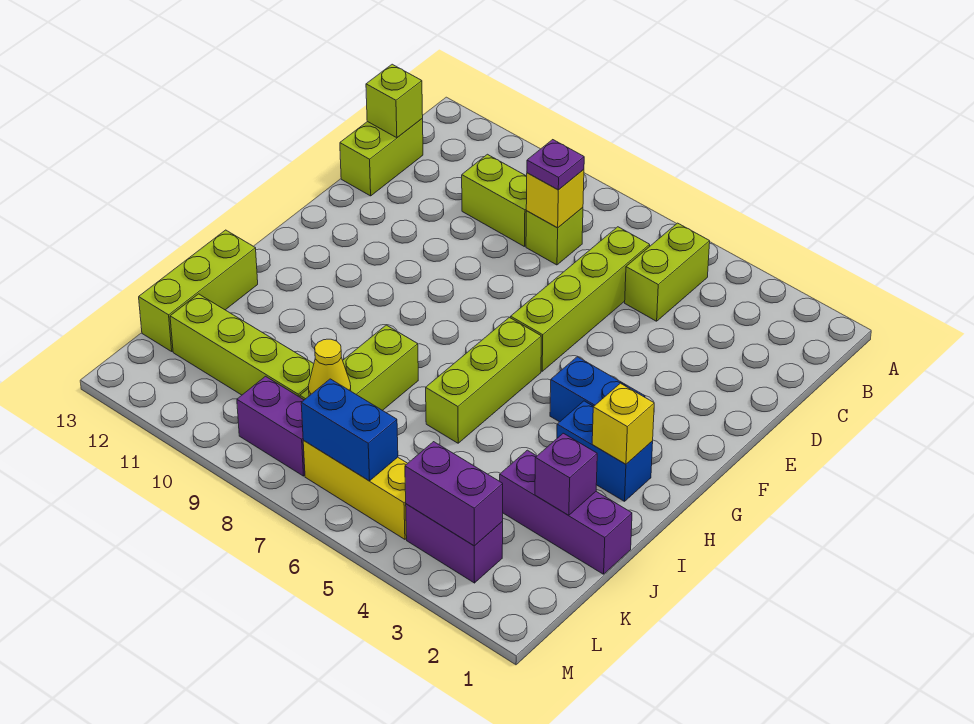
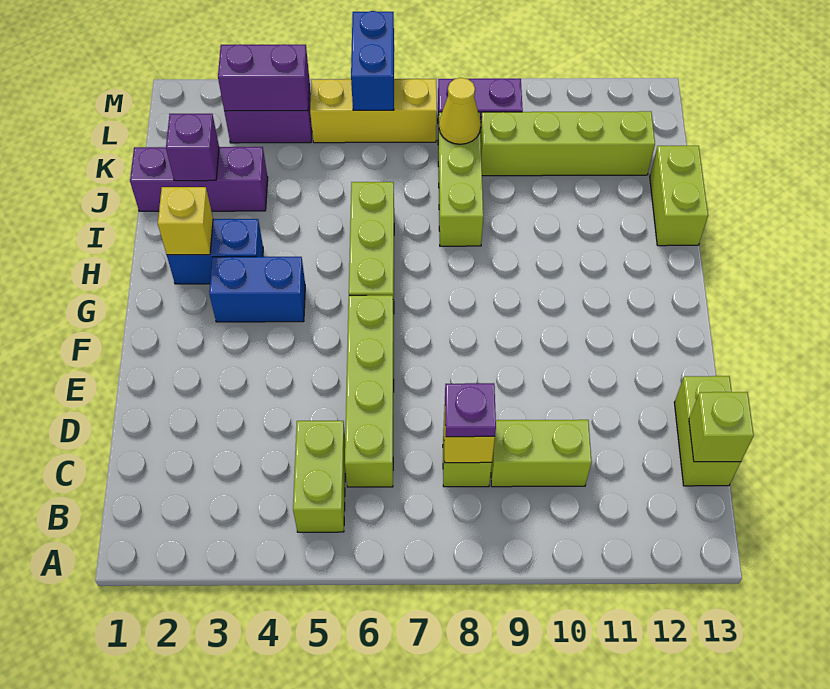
lime 1x3 brick [139,230,258,351] -> lime 1x2 brick [650,146,708,246]
blue 1x2 brick [301,379,398,481] -> blue 1x2 brick turned to [351,11,394,110]

